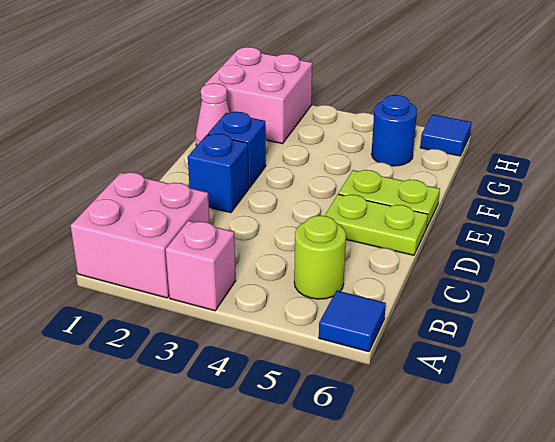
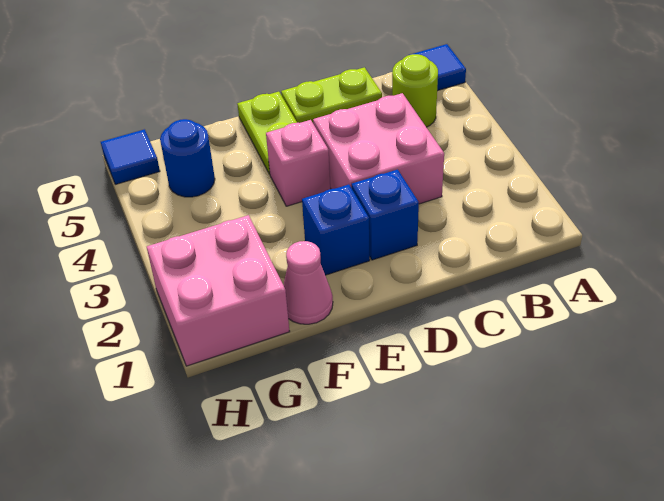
pink 2x2 brick [71,172,210,298] -> pink 2x2 brick moved to [313,93,444,204]
pink 1x1 brick [166,221,236,311] -> pink 1x1 brick moved to [266,120,330,206]
lime 1x2 plate [325,194,428,255] -> lime 1x2 plate turned to [281,67,382,123]

